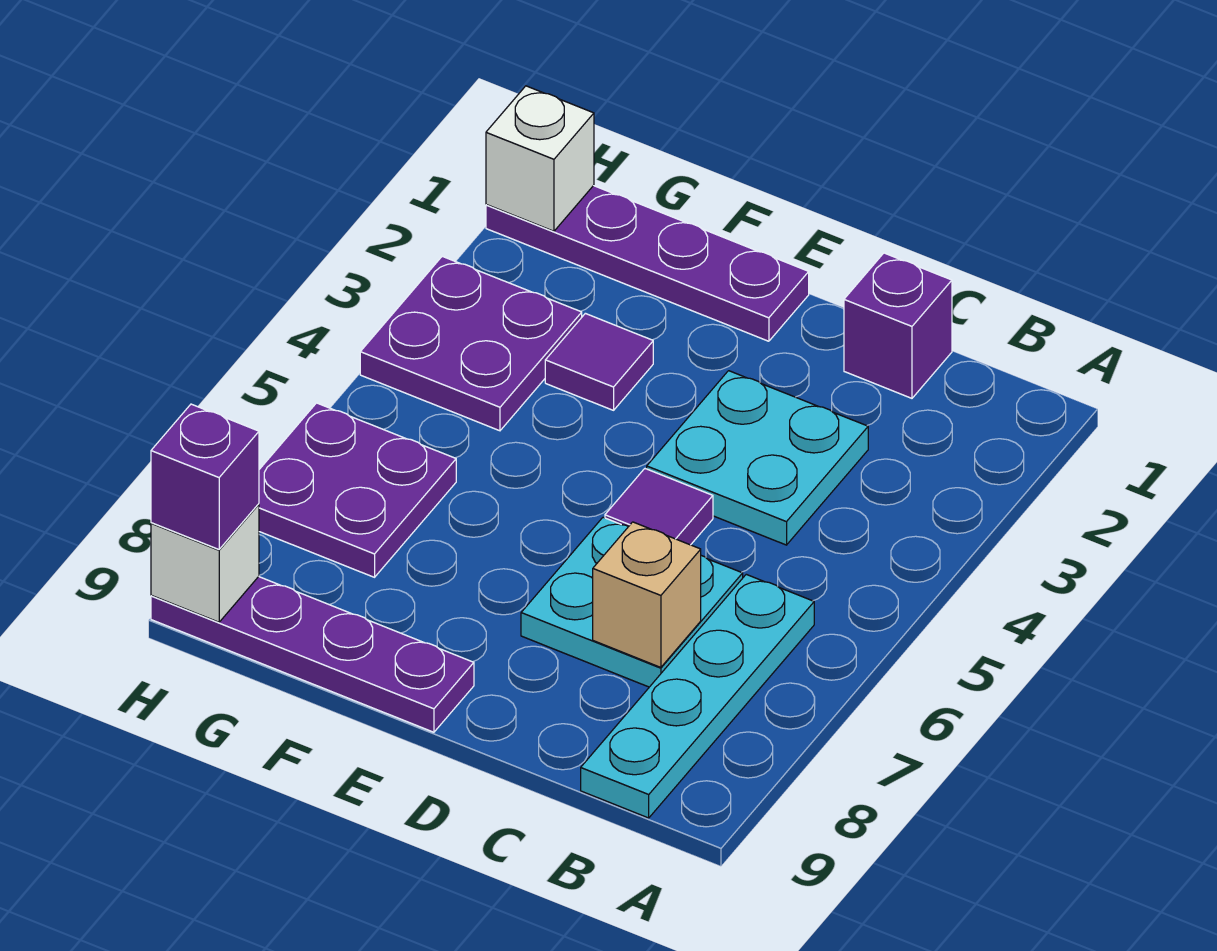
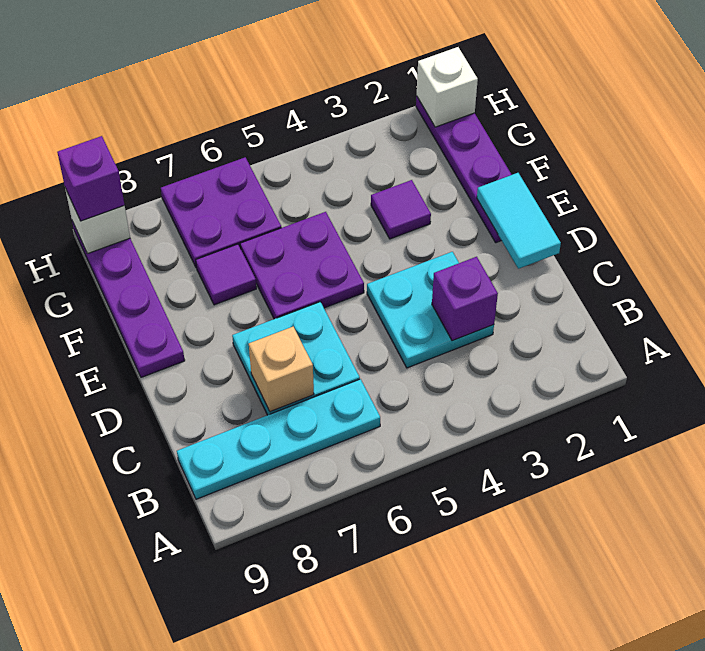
purple 1x1 brick [844,253,952,398] -> purple 1x1 brick moved to [432,257,498,341]
none -> cyan 1x2 tile [477,173,561,269]
purple 1x1 tile [605,469,713,545] -> purple 1x1 tile moved to [196,244,256,305]
purple 2x2 plate [360,256,582,431] -> purple 2x2 plate moved to [240,212,364,319]

